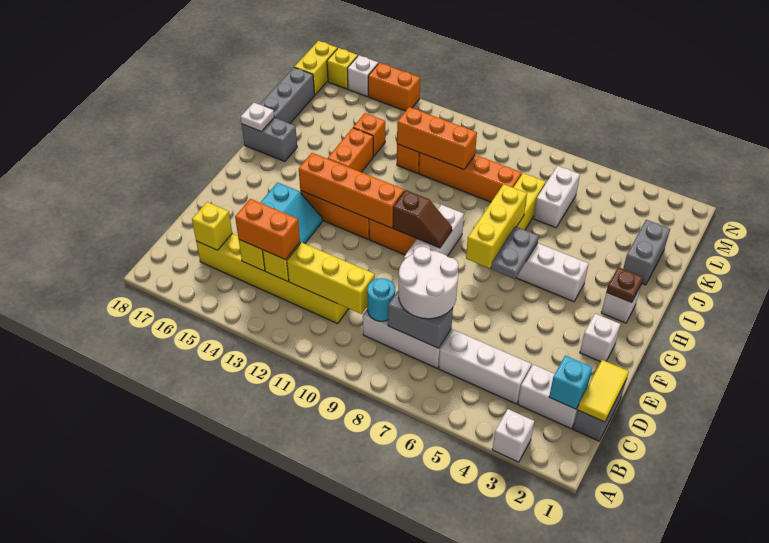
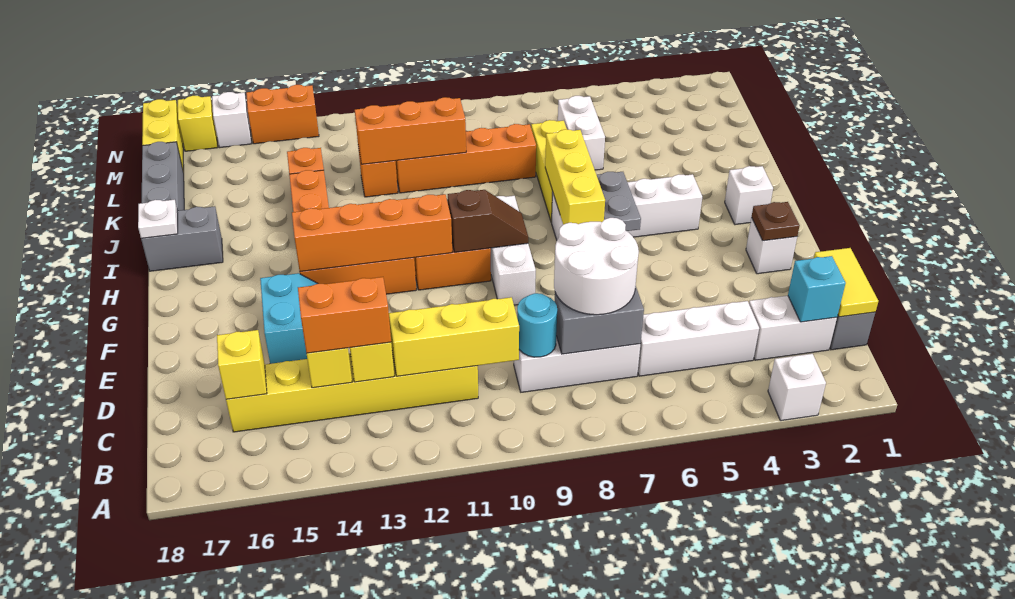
brown 1x1 plate [606,267,643,303] -> brown 1x1 plate moved to [752,202,800,241]
grey 1x2 brick [623,220,670,285] -> none

